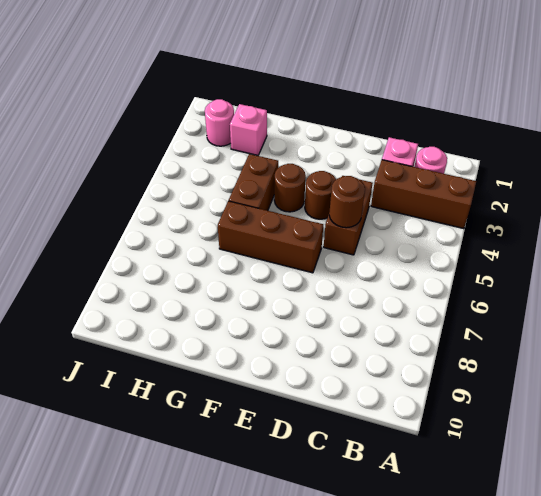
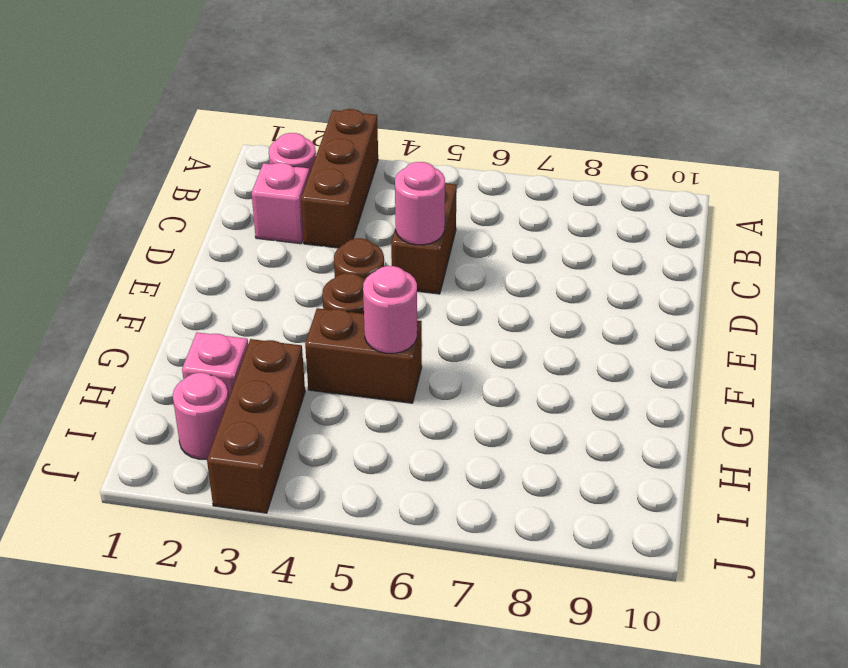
brown 1x2 brick [324,176,373,255] -> brown 1x2 brick turned to [391,183,457,294]
brown 1x1 round brick [329,176,365,228] -> pink 1x1 round brick [395,162,445,245]
brown 1x3 brick [218,201,323,273] -> brown 1x3 brick moved to [207,339,305,513]
none -> pink 1x1 round brick [363,266,417,353]

